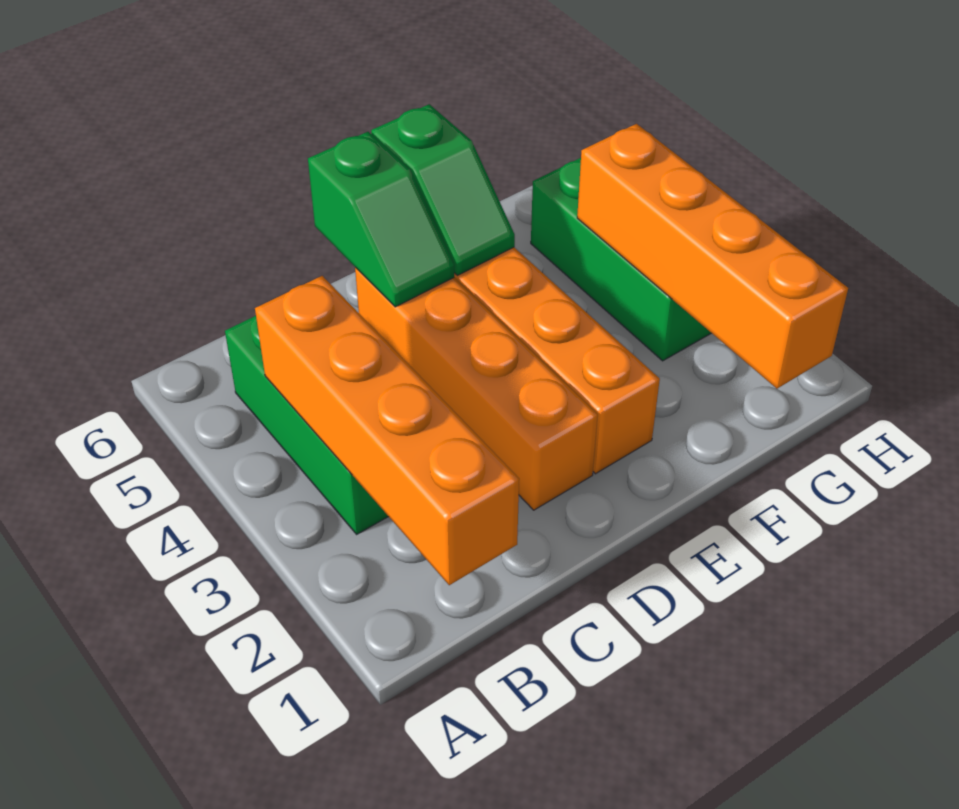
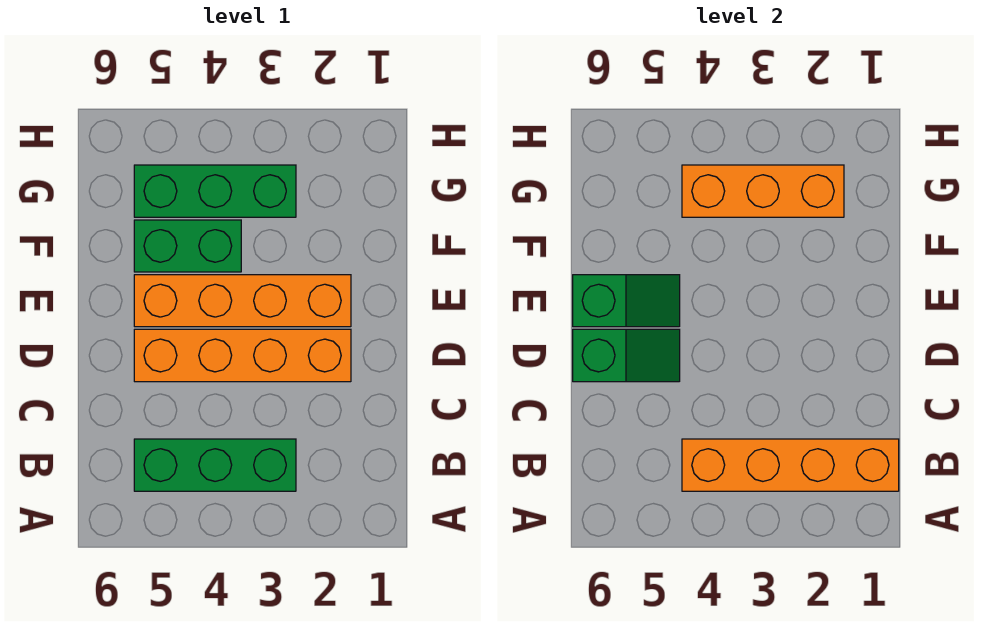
none -> green 1x2 brick [134,220,241,272]
orange 1x4 brick [577,124,848,389] -> orange 1x3 brick [682,165,844,217]

